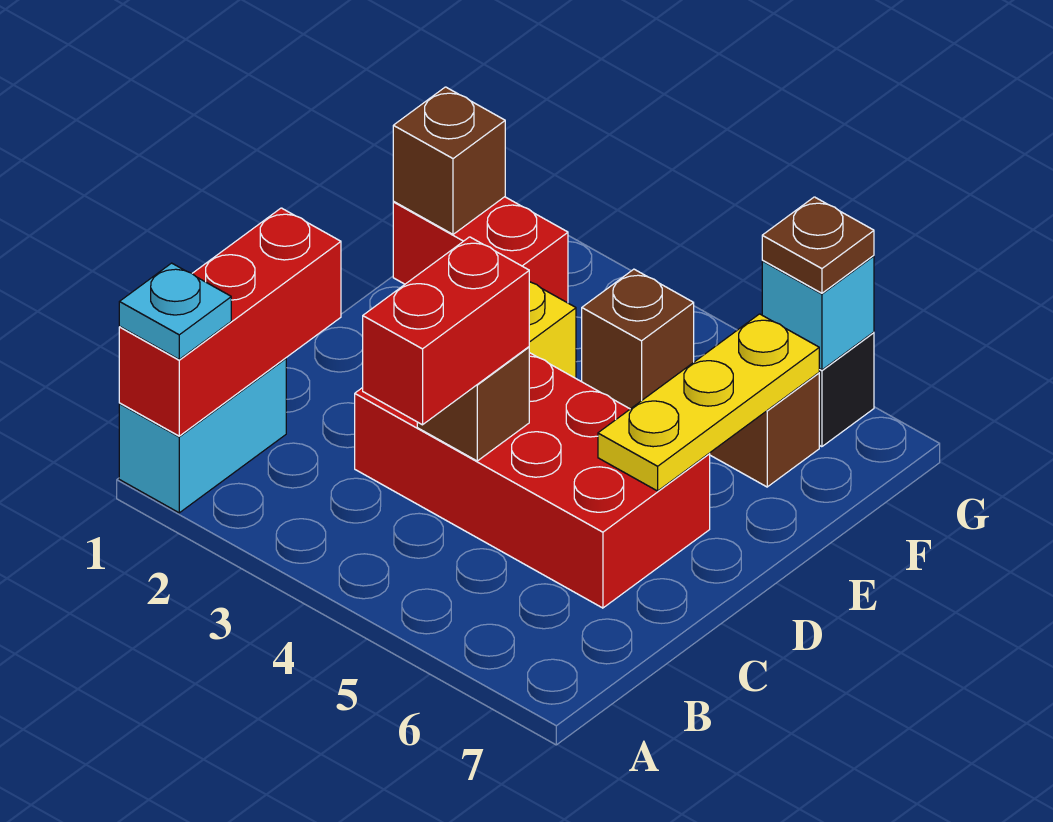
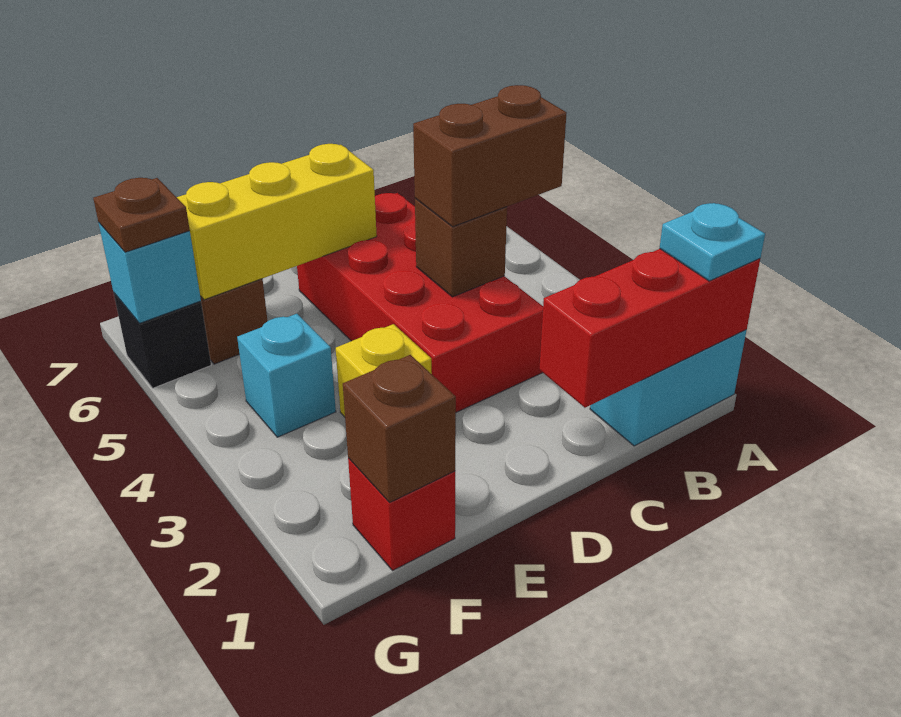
red 1x2 brick [363,237,529,425] -> brown 1x2 brick [413,85,566,227]
yellow 1x3 plate [598,314,819,491] -> yellow 1x3 brick [177,144,377,300]
red 1x2 brick [393,197,568,303] -> red 1x1 brick [348,458,455,570]
brown 1x1 brick [582,269,694,409] -> cyan 1x1 brick [237,314,336,437]

